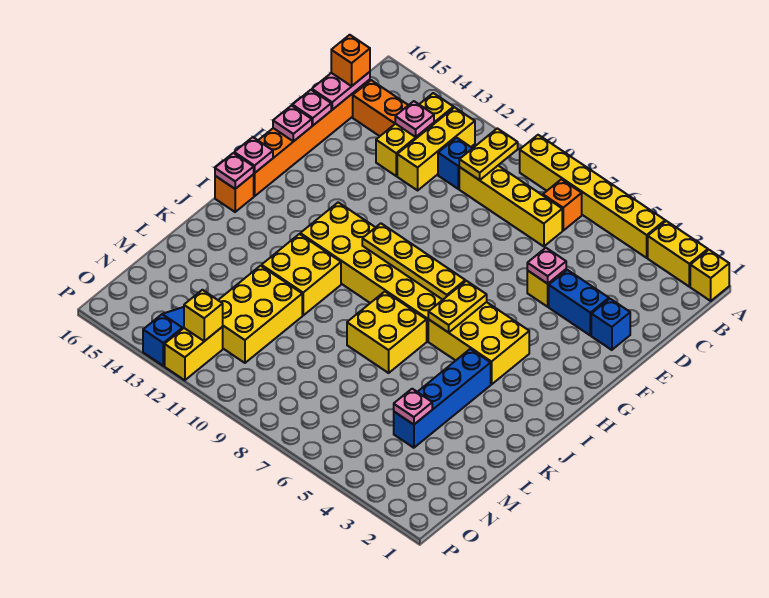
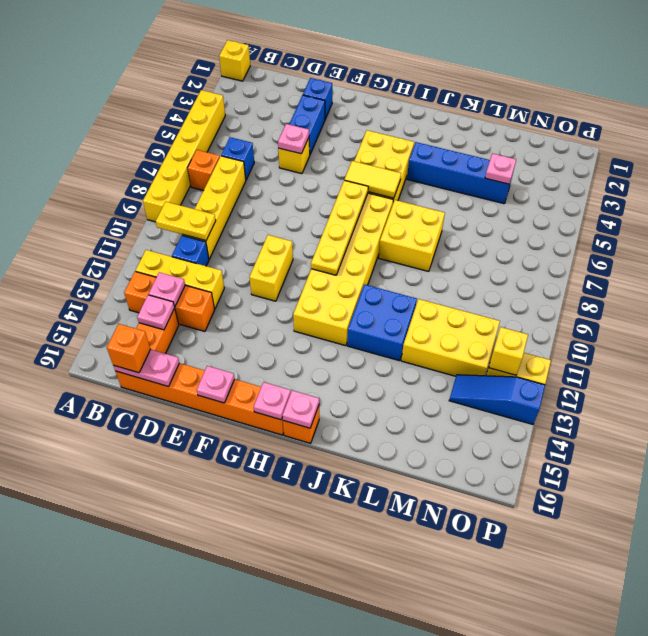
yellow 1x2 brick [648,221,708,287] -> yellow 1x2 brick moved to [250,235,293,301]
yellow 1x3 brick [376,93,454,176] -> orange 1x3 brick [124,271,215,331]
none -> blue 1x1 brick [221,137,254,180]
pink 1x1 plate [292,90,331,125] -> pink 1x1 plate moved to [137,295,175,330]
yellow 1x2 plate [428,281,487,333] -> yellow 1x2 tile [344,161,401,198]
yellow 2x2 brick [262,234,341,315] -> blue 2x2 brick [347,284,417,361]

